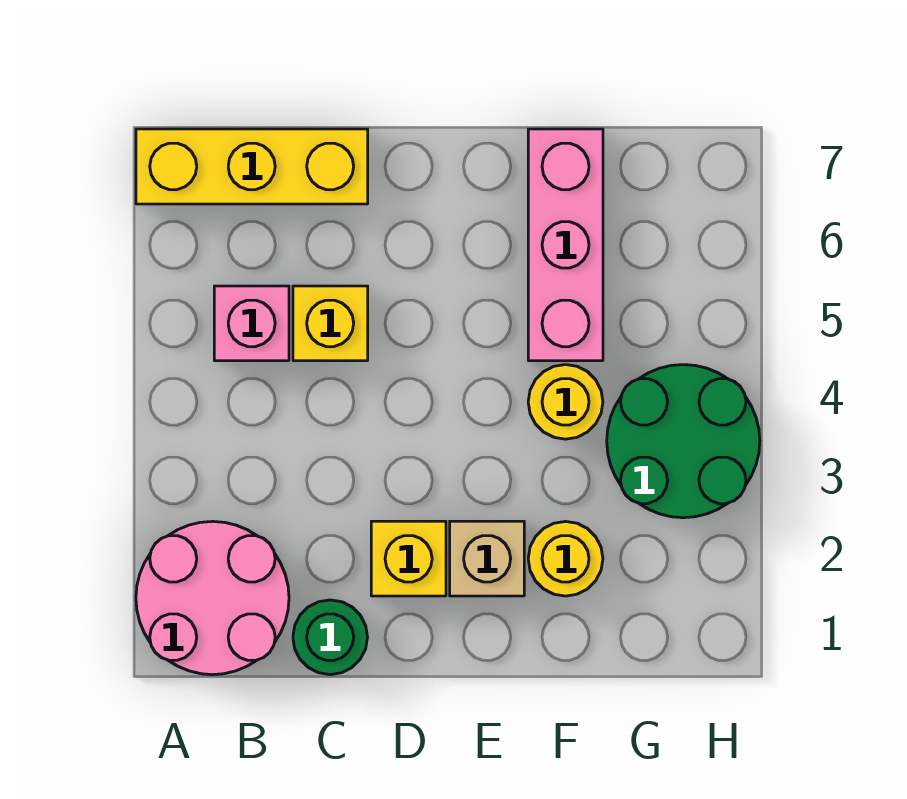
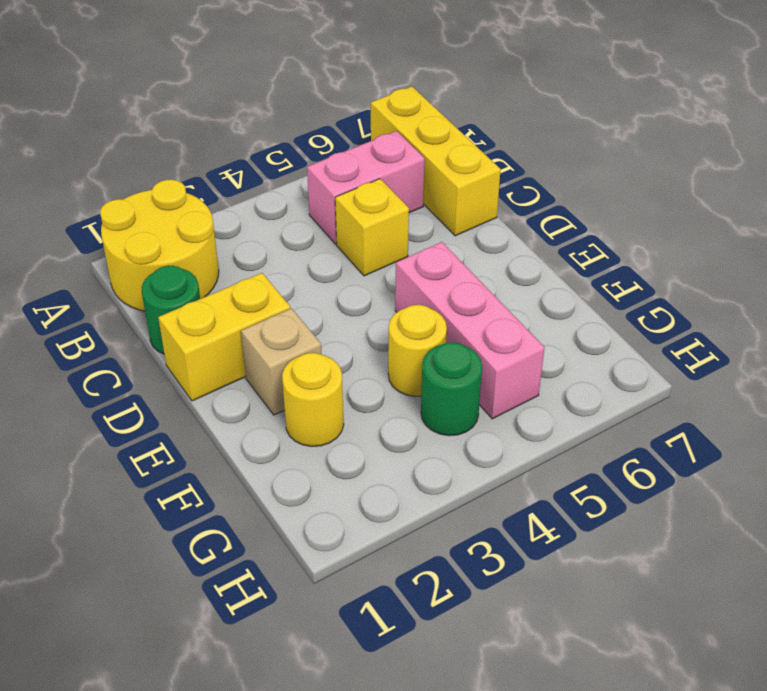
pink 2x2 round brick [136,521,289,675] -> yellow 2x2 round brick [100,180,219,311]
pink 1x1 brick [214,286,289,361] -> pink 1x2 brick [307,131,425,244]
yellow 1x1 brick [371,521,446,596] -> yellow 1x2 brick [158,273,290,401]
pink 1x3 brick [528,129,603,361] -> pink 1x3 brick turned to [395,242,545,419]
green 2x2 round brick [607,365,760,518] -> green 1x1 round brick [421,342,482,436]

